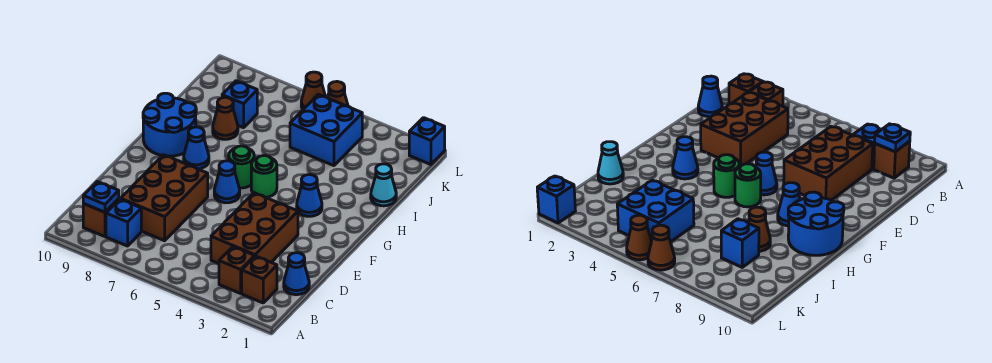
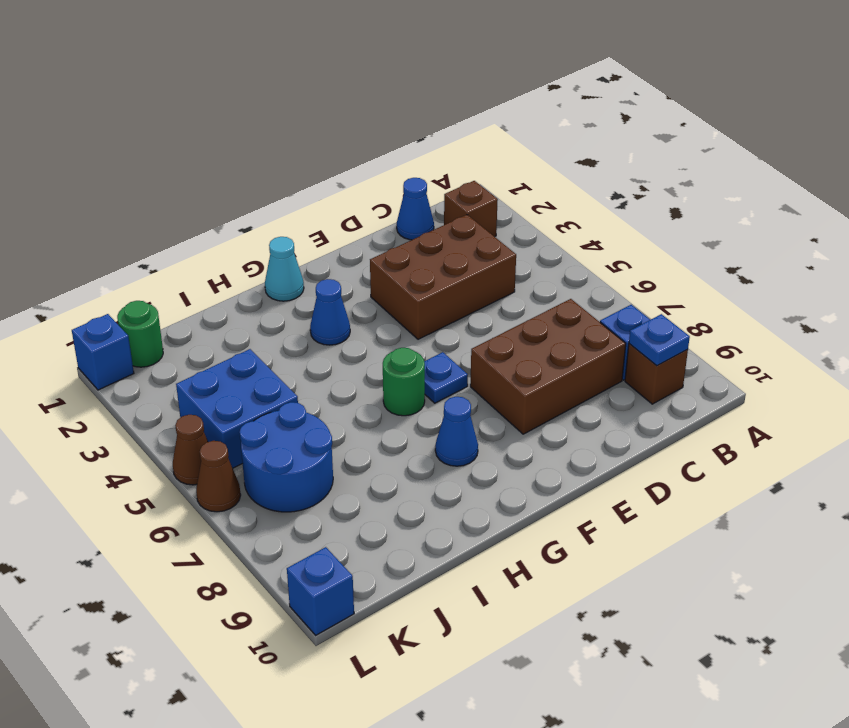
brown 1x1 brick [219,247,254,293] -> none
blue 1x1 cone [214,161,240,203] -> blue 1x1 plate [424,352,468,403]
green 1x1 round brick [251,155,277,197] -> green 1x1 round brick moved to [117,301,163,367]
blue 2x2 round brick [143,93,196,156] -> blue 2x2 round brick moved to [240,402,333,512]
cyan 1x1 cone [371,164,396,206] -> cyan 1x1 cone moved to [265,237,304,301]
brown 1x1 cone [213,97,238,139] -> none
blue 1x1 brick [222,81,257,128] -> blue 1x1 brick moved to [287,547,354,635]

